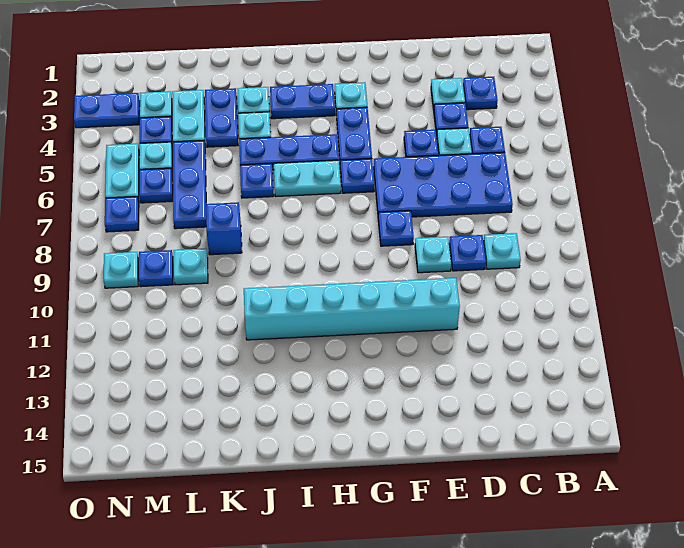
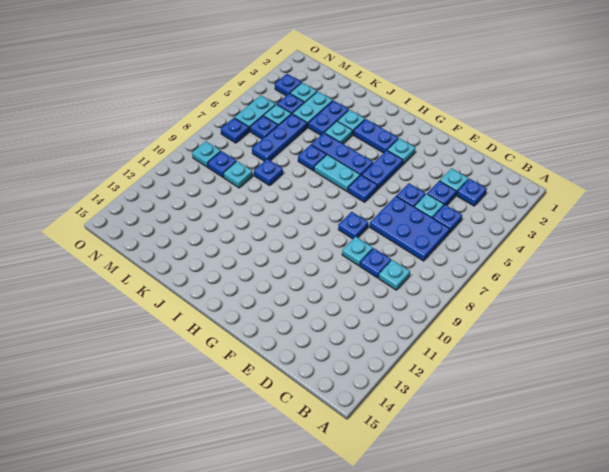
blue 2x4 plate [374,152,513,217] -> blue 2x3 plate [370,196,450,261]
cyan 1x6 brick [244,278,460,340] -> none
blue 1x1 brick [206,202,242,255] -> blue 1x1 plate [254,159,283,186]
blue 1x2 plate [74,93,140,128] -> blue 1x1 plate [275,74,302,96]

